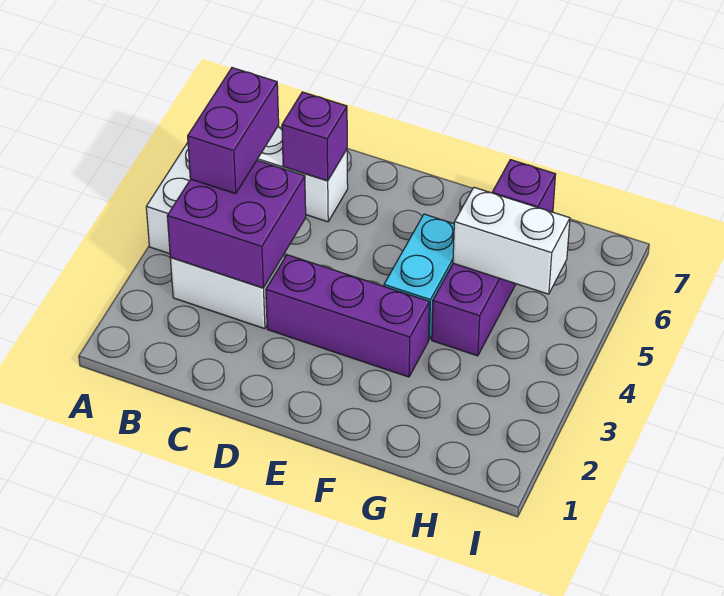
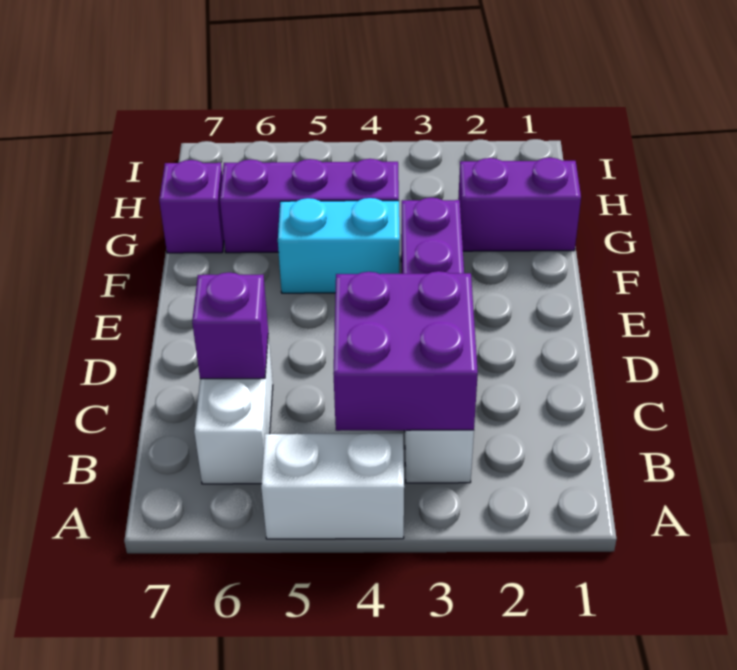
purple 1x2 brick [188,68,279,194] -> purple 1x2 brick moved to [458,158,581,251]
white 1x2 brick [453,187,570,294] -> none

